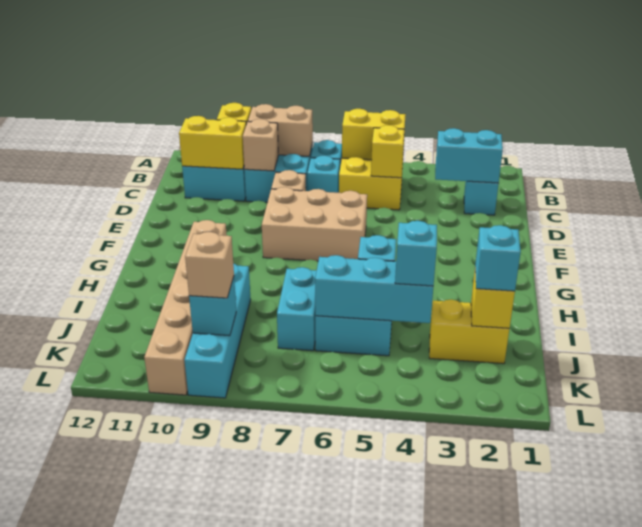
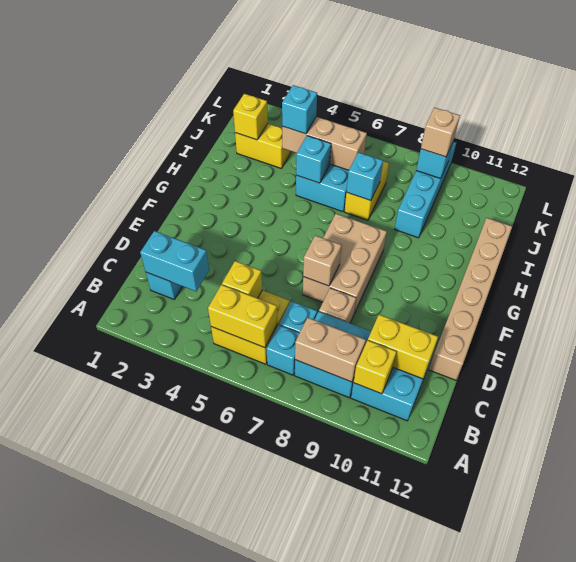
tan 1x1 brick [243,119,278,171] -> tan 1x1 brick moved to [303,235,341,286]
tan 2x3 brick [262,187,367,261] -> tan 2x3 brick turned to [303,214,387,313]
tan 1x6 brick [144,220,227,395] -> tan 1x6 brick moved to [429,218,512,380]
cyan 1x2 brick [277,267,317,351] -> yellow 1x2 brick [345,161,389,220]
cyan 1x1 brick [475,225,521,291] -> cyan 1x1 brick moved to [346,152,383,201]
cyan 1x3 brick [315,255,433,323] -> tan 1x3 brick [282,117,367,170]

